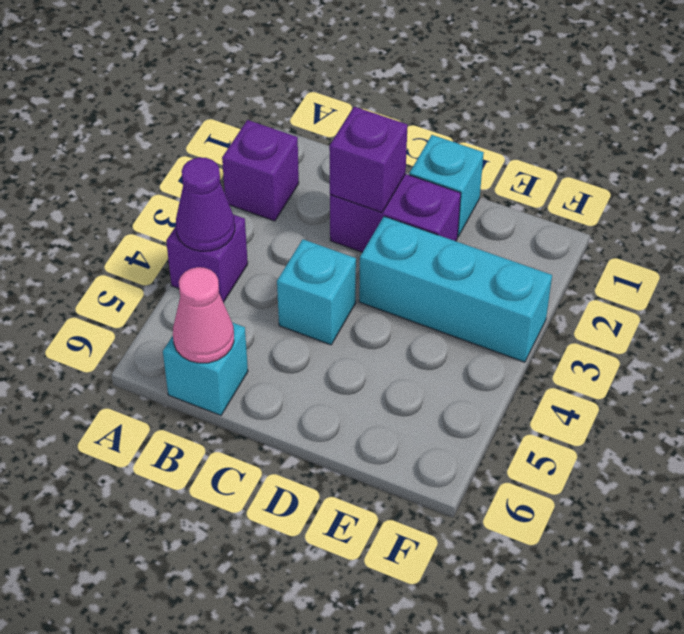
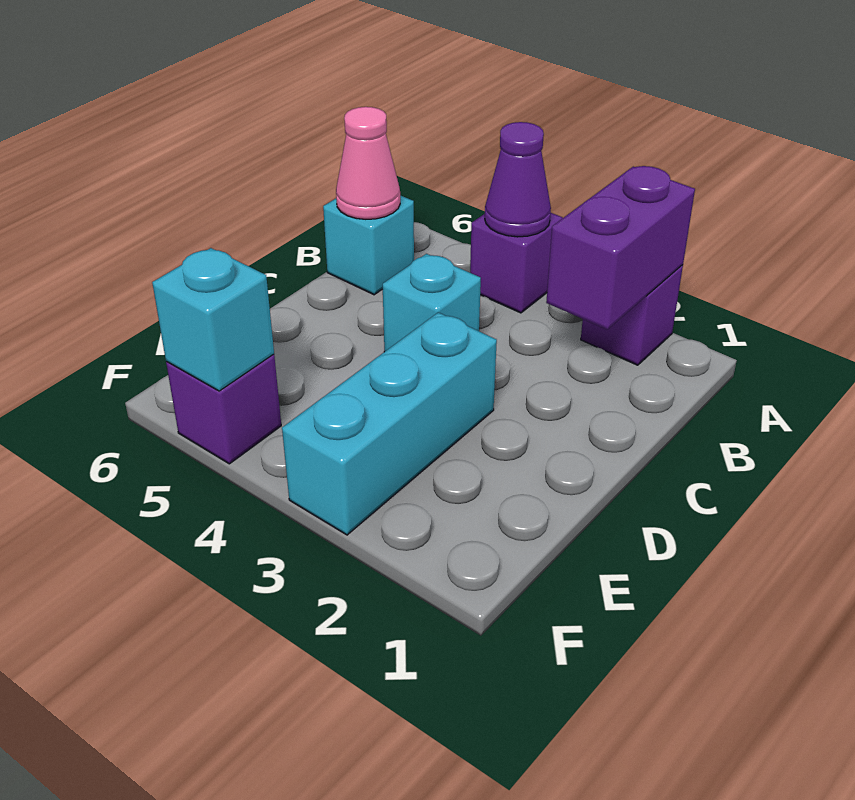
purple 1x2 brick [330,174,461,252] -> purple 1x2 brick moved to [546,166,695,329]
purple 1x1 brick [329,107,407,212] -> purple 1x1 brick moved to [166,354,281,464]
cyan 1x1 brick [409,135,484,237] -> cyan 1x1 brick moved to [152,248,274,391]

